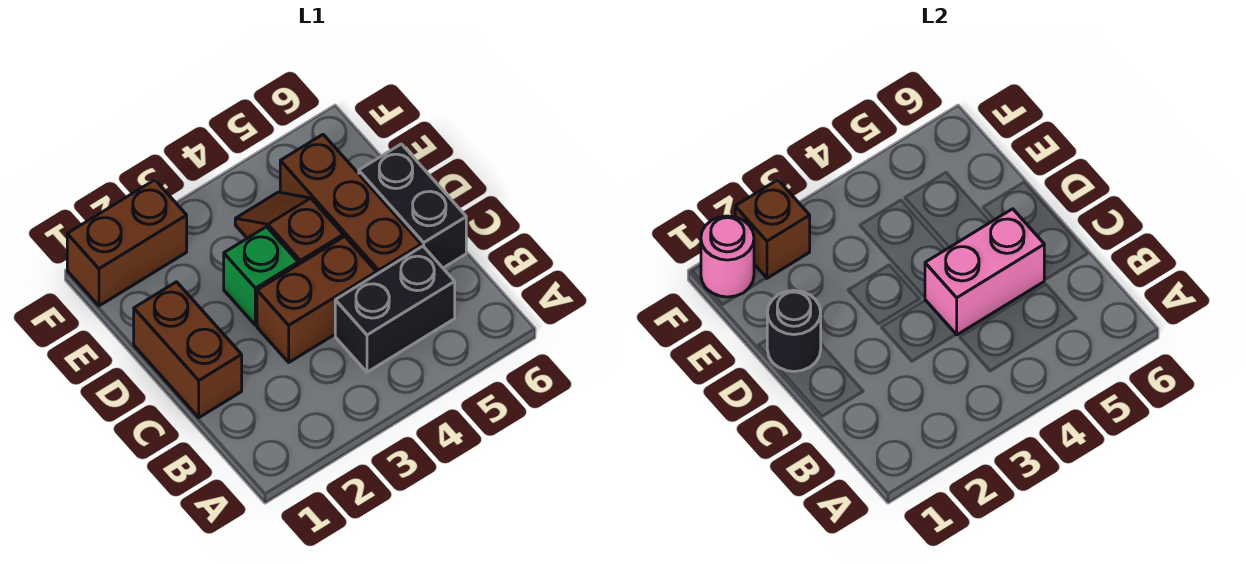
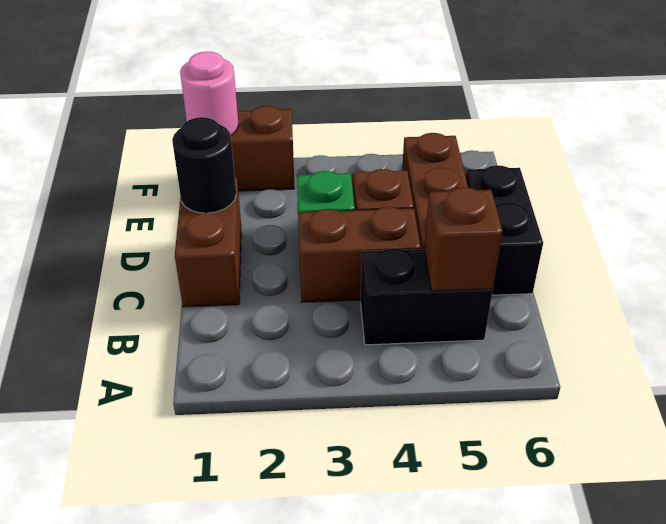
pink 1x2 brick [925,209,1044,335] -> none
brown 1x1 brick [735,180,810,278] -> brown 1x1 brick moved to [424,187,503,291]

